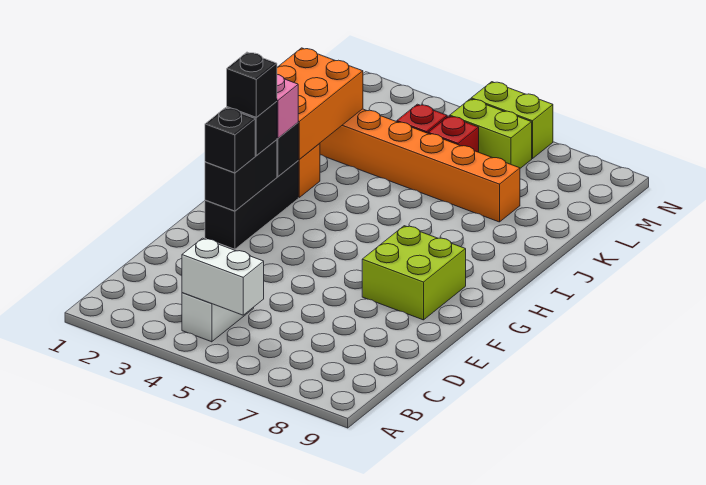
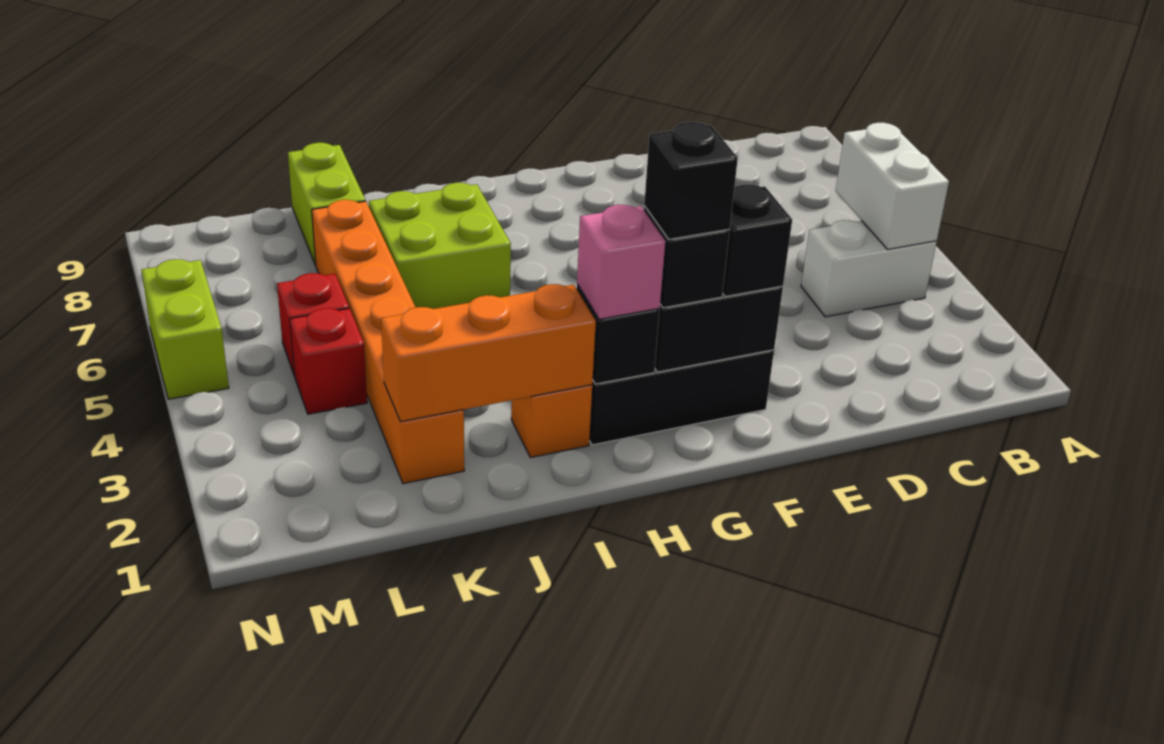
lime 2x2 brick [362,226,466,320] -> lime 2x2 brick moved to [369,183,511,309]
orange 2x3 brick [277,48,363,159] -> orange 1x3 brick [381,284,596,422]
lime 1x2 brick [450,99,532,168] -> lime 1x2 brick moved to [288,143,365,265]

